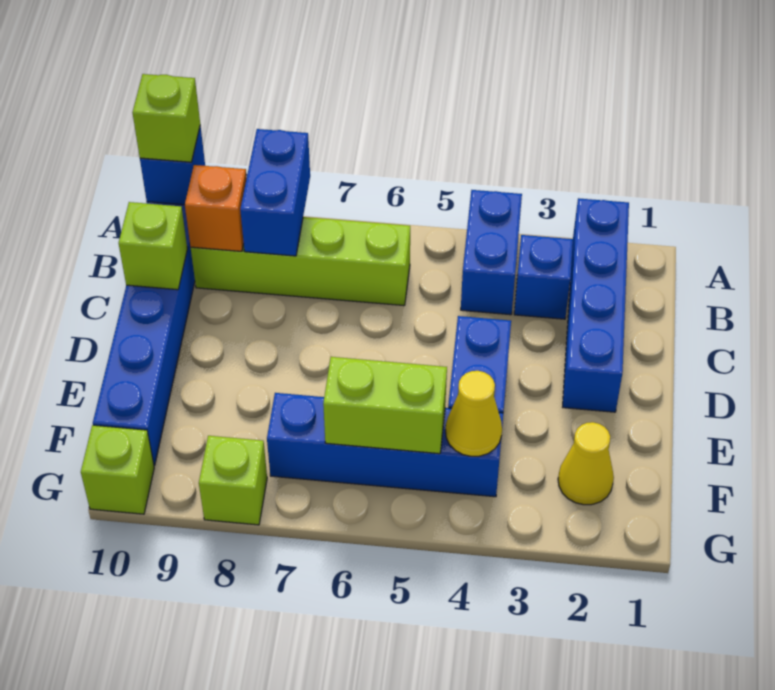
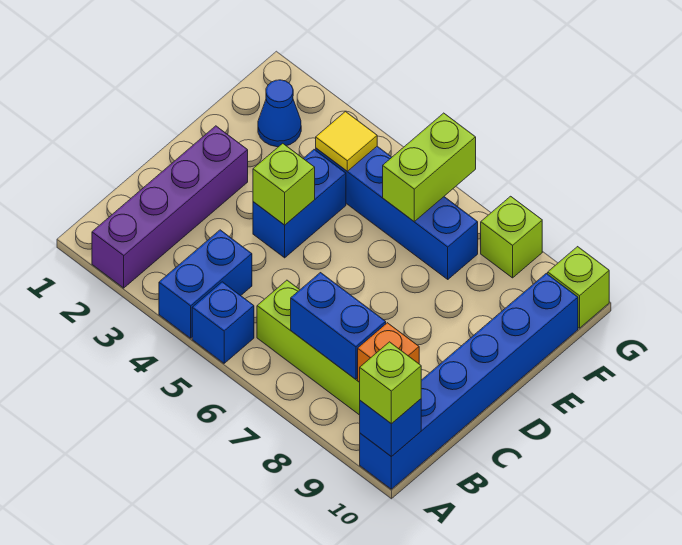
blue 1x4 brick [563,198,629,412] -> purple 1x4 brick [92,126,248,288]
blue 1x2 brick [240,129,310,256] -> blue 1x2 brick turned to [291,273,386,379]
blue 1x1 brick [514,235,573,319] -> blue 1x1 brick moved to [192,282,254,363]
lime 1x1 brick [119,202,187,290] -> lime 1x1 brick moved to [253,143,315,225]
yellow 1x1 cone [558,422,614,505] -> blue 1x1 cone [258,80,301,147]
yellow 1x1 cone [446,371,502,456] -> yellow 1x1 tile [316,111,377,171]
lime 1x2 brick [323,357,447,454] -> lime 1x2 brick turned to [383,113,476,221]

